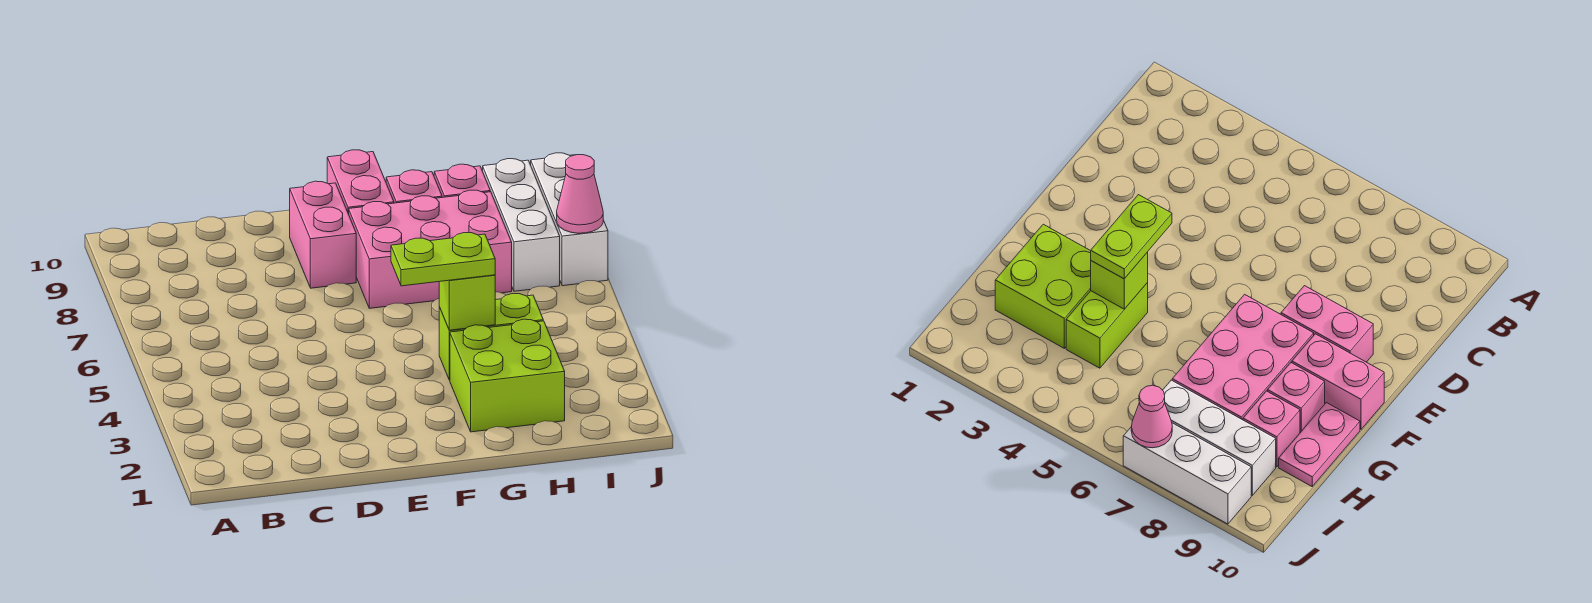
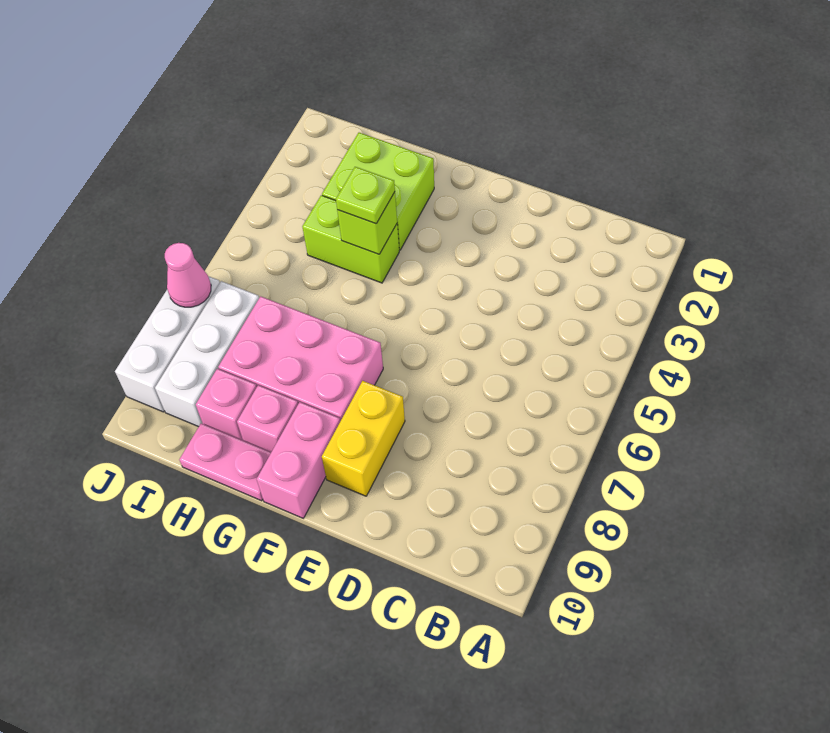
pink 1x2 brick [290,181,356,288] -> yellow 1x2 brick [322,381,405,496]
lime 1x2 plate [391,233,495,286] -> lime 1x1 plate [336,167,395,224]

